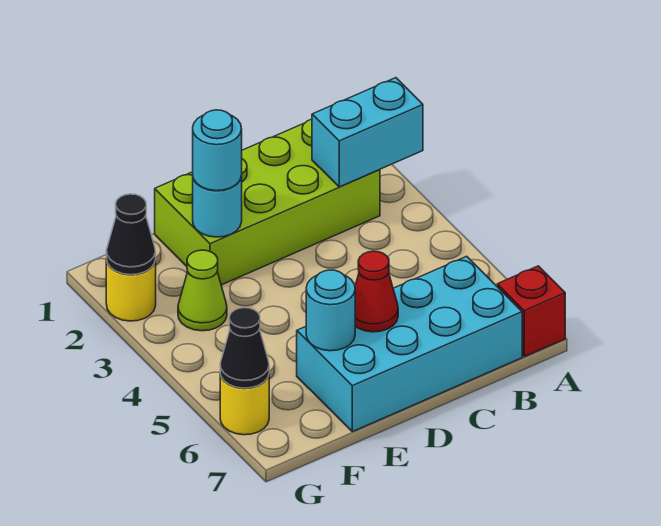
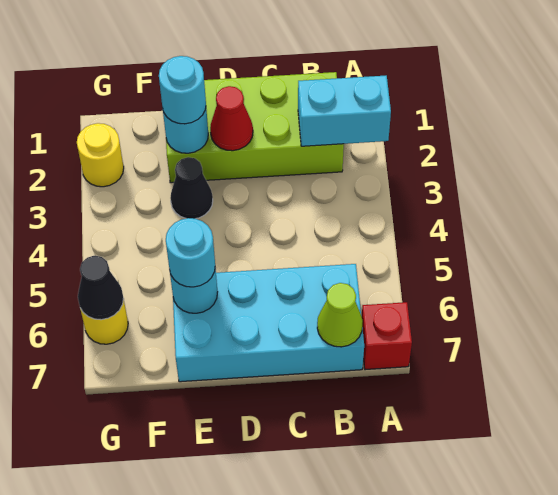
red 1x1 cone [355,251,398,332] -> red 1x1 cone moved to [210,86,253,151]
none -> cyan 1x1 round brick [166,218,215,287]
lime 1x1 cone [178,250,227,331] -> lime 1x1 cone moved to [317,283,363,347]
black 1x1 cone [106,194,156,275] -> black 1x1 cone moved to [170,157,213,219]

